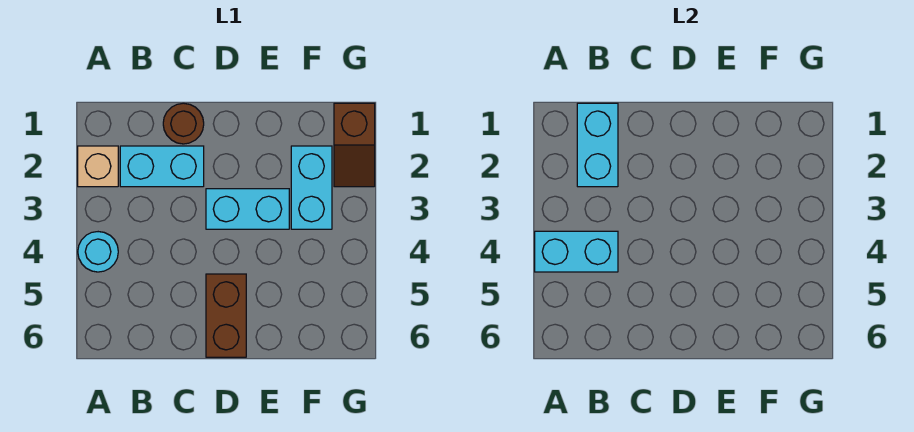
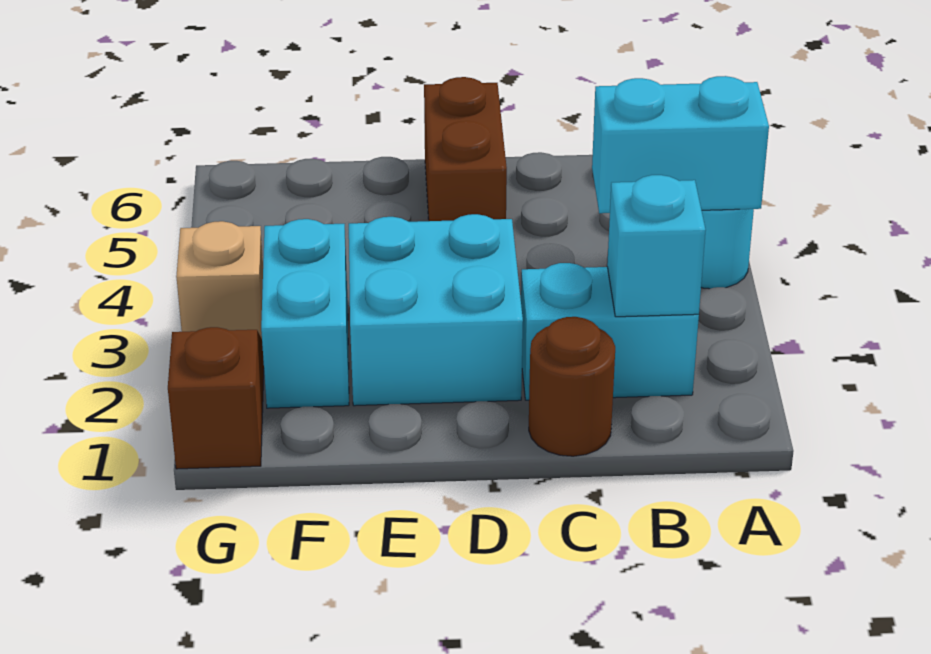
tan 1x1 brick [78,146,118,187] -> tan 1x1 brick moved to [176,221,263,339]
cyan 1x2 brick [577,103,618,187] -> cyan 1x1 brick [607,175,706,317]
cyan 1x2 brick [206,189,289,229] -> cyan 2x2 brick [349,214,523,406]

